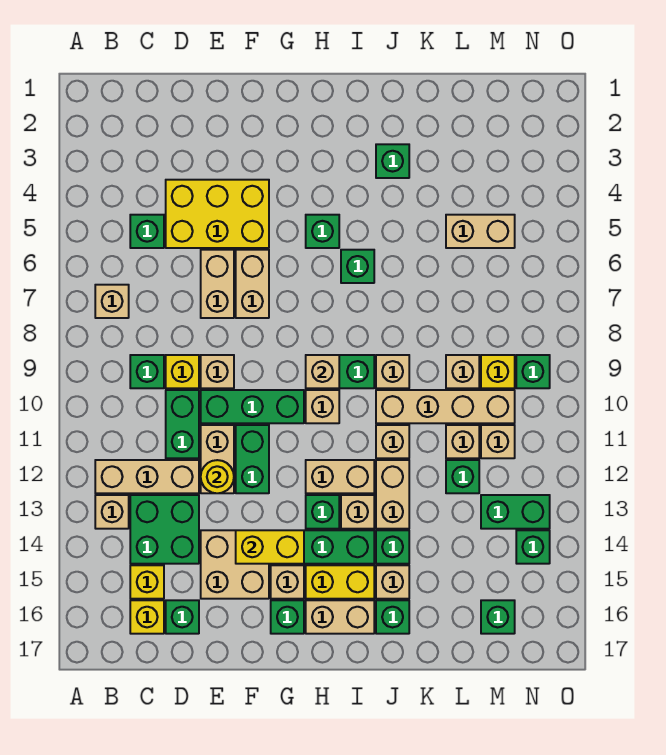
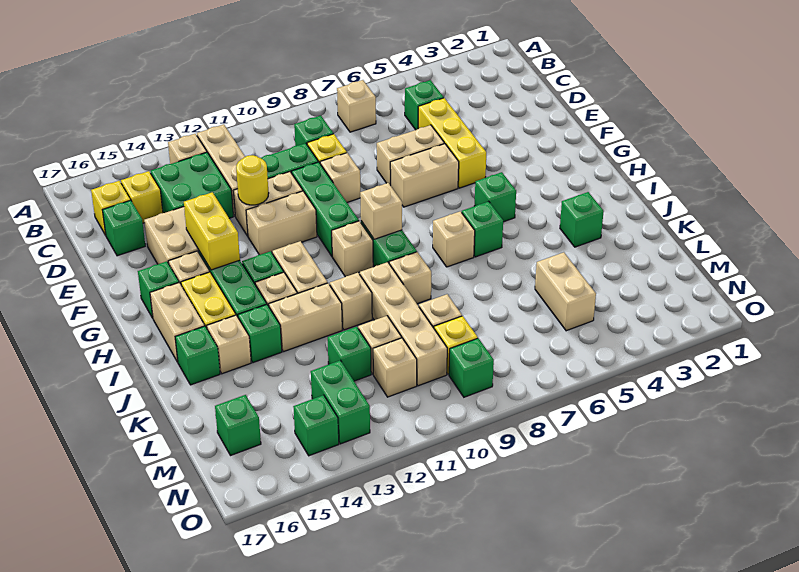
yellow 2x3 brick [166,180,269,248] -> yellow 1x3 brick [418,98,486,188]
green 1x2 brick [236,425,269,493] -> tan 1x2 brick [246,191,317,255]
none -> tan 1x1 brick [433,211,475,267]

